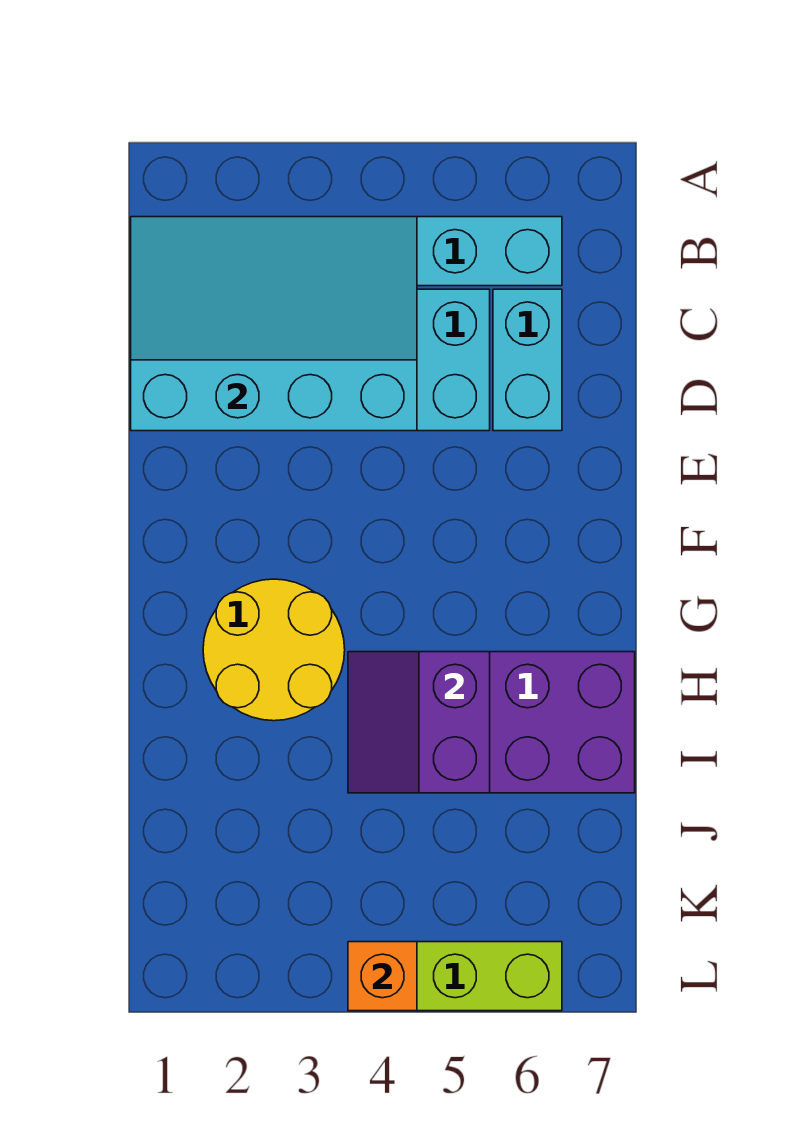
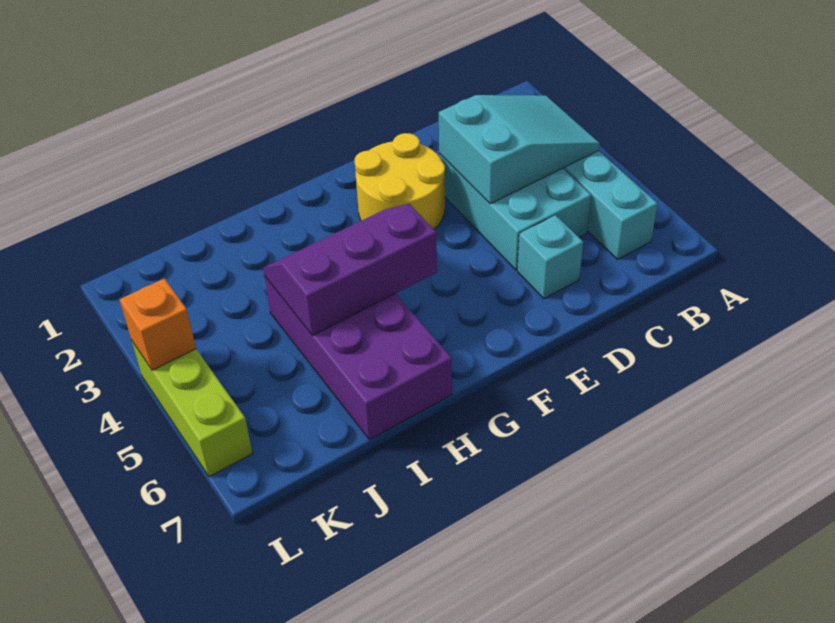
cyan 3x4 slope [131,217,417,431] -> cyan 2x3 slope [439,95,600,204]
cyan 1x2 brick [493,289,562,431] -> cyan 1x1 brick [517,215,583,299]
yellow 2x2 round brick [203,579,345,721] -> yellow 2x2 round brick moved to [355,133,445,229]
purple 2x2 slope [348,652,490,793] -> purple 2x3 slope [263,204,437,335]

